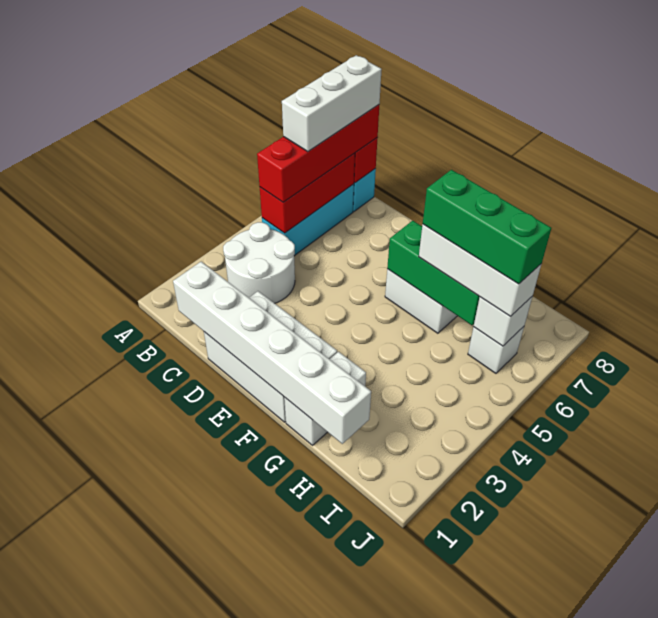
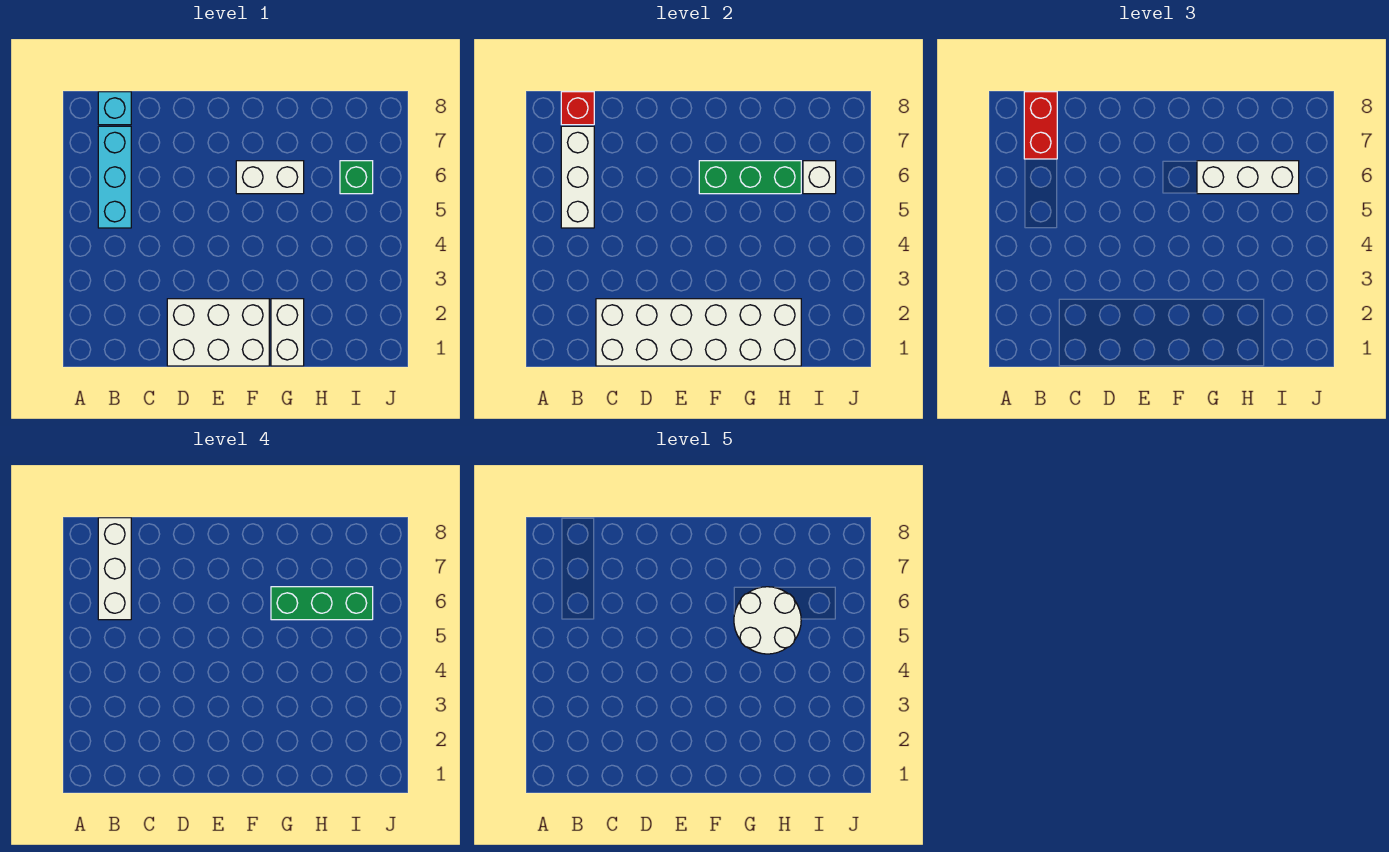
white 2x2 round brick [223,222,295,303] -> white 2x2 round brick moved to [734,587,801,654]
red 1x3 brick [260,153,355,233] -> white 1x3 brick [561,126,594,228]
red 1x4 brick [257,105,379,202] -> red 1x2 brick [1024,92,1057,159]
white 1x6 brick [173,262,371,444] -> white 2x6 brick [596,299,801,366]
white 1x1 brick [468,327,524,373] -> green 1x1 brick [340,161,373,194]

